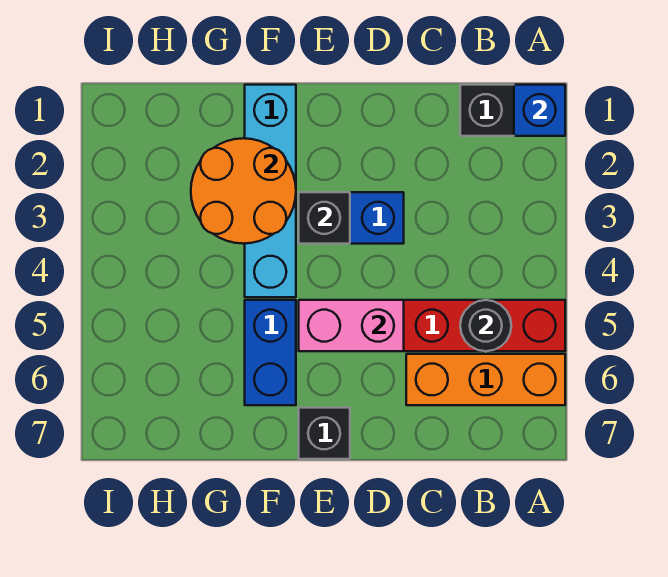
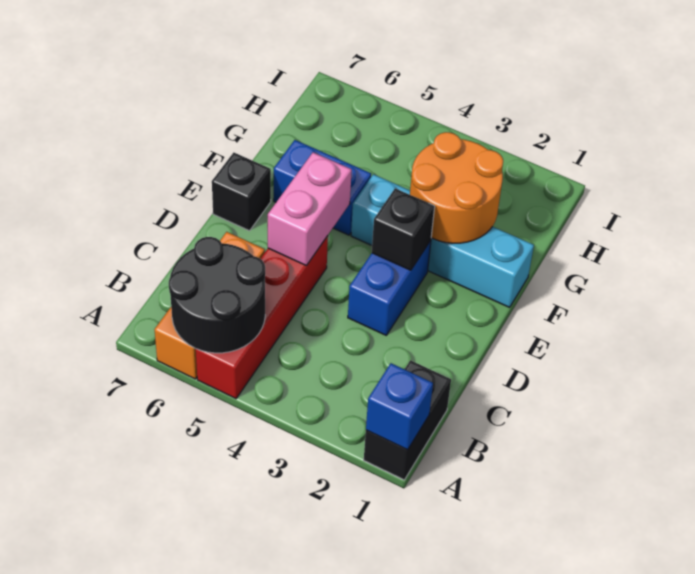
black 1x1 round brick [460,300,511,351] -> black 2x2 round brick [169,237,265,353]

